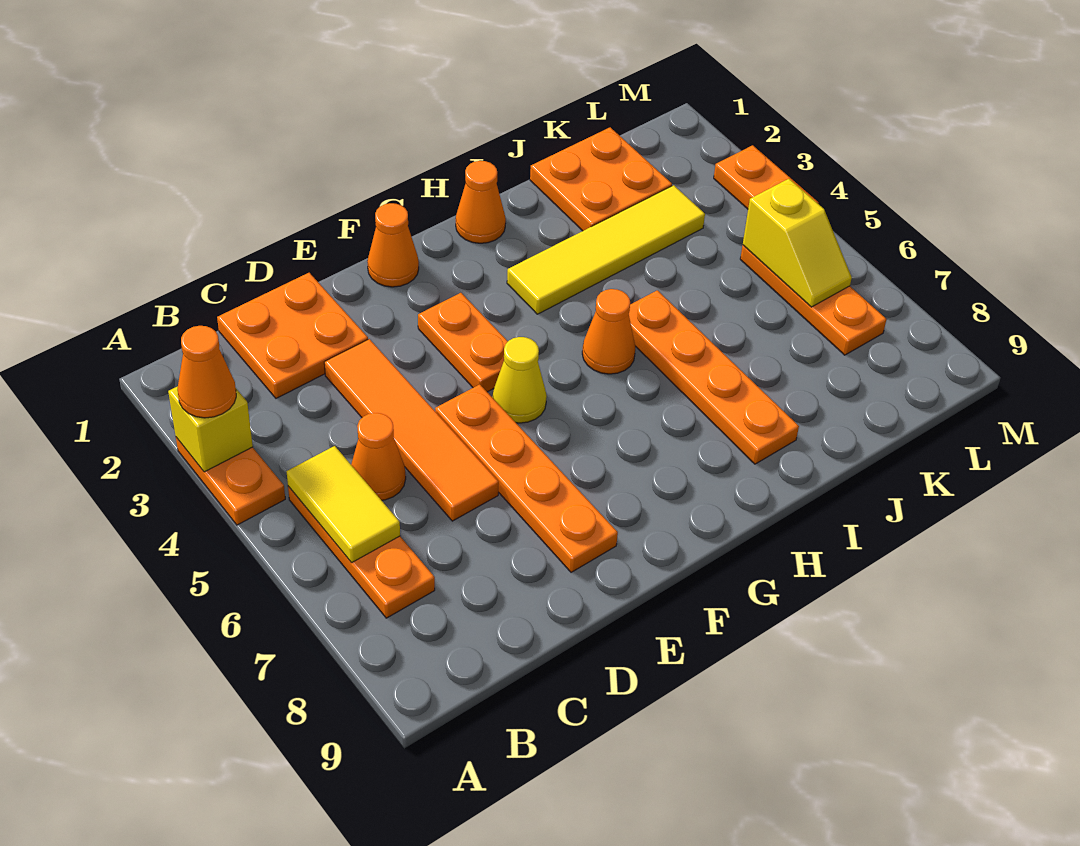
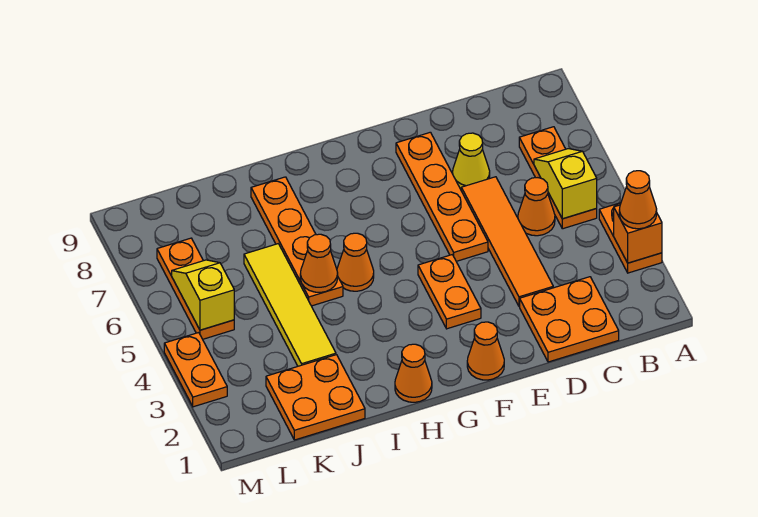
yellow 1x1 brick [168,386,253,472] -> orange 1x1 brick [614,205,662,263]
yellow 1x2 tile [287,446,400,563] -> yellow 1x2 slope [534,149,597,219]
yellow 1x1 cone [493,337,547,423] -> yellow 1x1 cone moved to [453,133,490,189]
yellow 1x4 tile [507,185,705,314] -> yellow 1x4 tile turned to [244,244,336,366]
none -> orange 1x1 cone [300,234,338,292]

